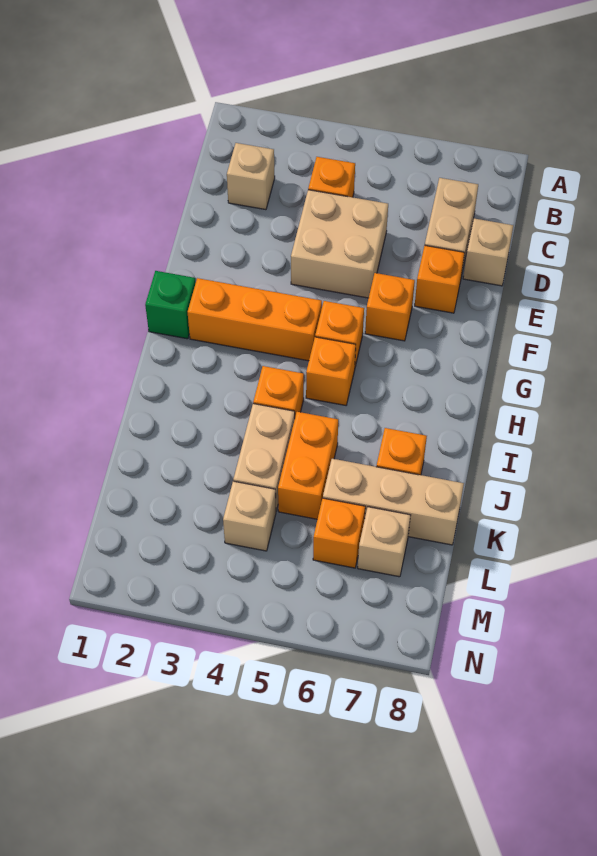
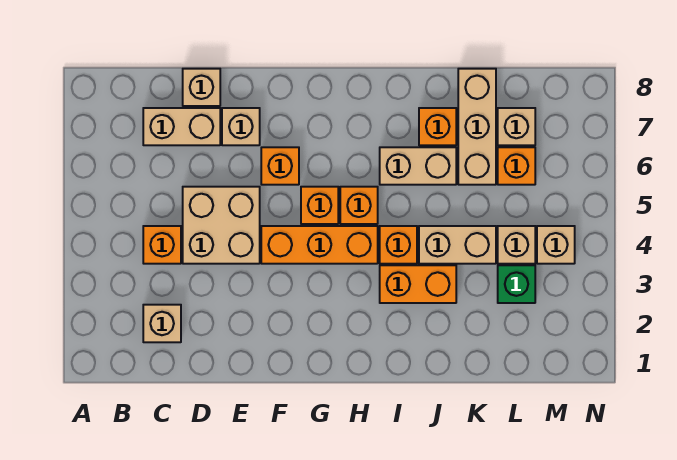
orange 1x1 brick [415,245,465,313] -> tan 1x1 brick [222,108,260,145]
green 1x1 brick [145,271,196,339] -> green 1x1 brick moved to [498,265,535,303]
orange 1x3 brick [188,278,322,361] -> orange 1x3 brick turned to [261,226,378,264]
none -> tan 1x2 brick [380,147,456,185]
orange 1x2 brick [278,412,338,519] -> orange 1x2 brick moved to [380,265,456,303]
none -> tan 1x1 brick [537,226,575,264]

